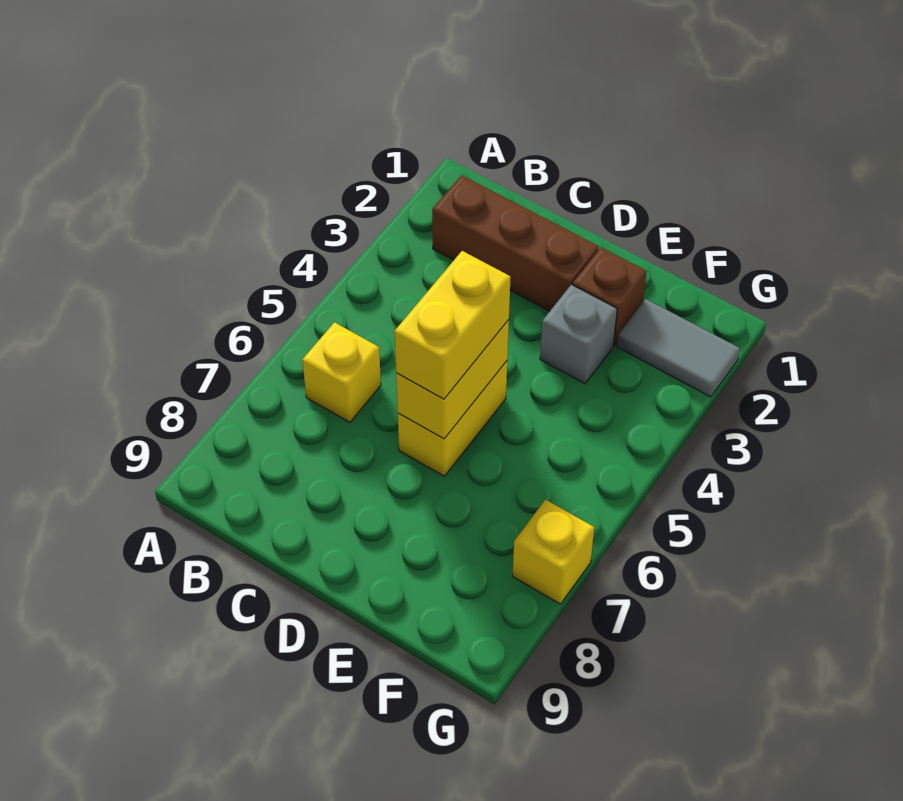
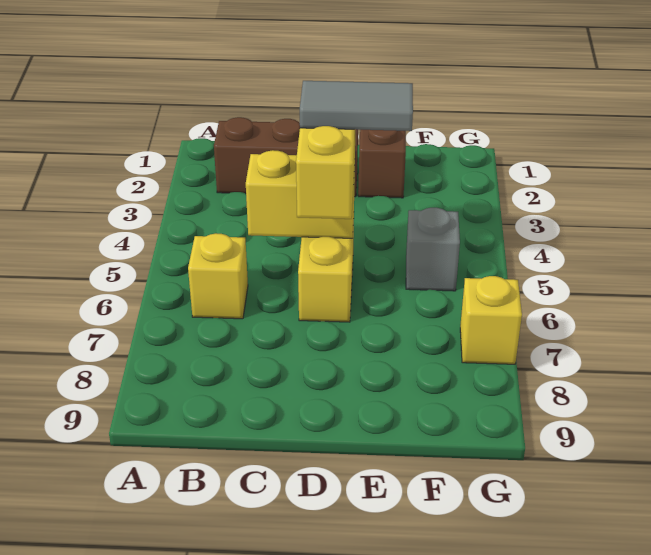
yellow 1x2 brick [396,320,509,439] -> yellow 1x2 brick turned to [246,150,355,238]
grey 1x1 brick [540,285,617,384] -> grey 1x1 brick moved to [406,208,460,291]
grey 1x2 tile [617,299,740,397] -> grey 1x2 tile moved to [300,81,413,131]

